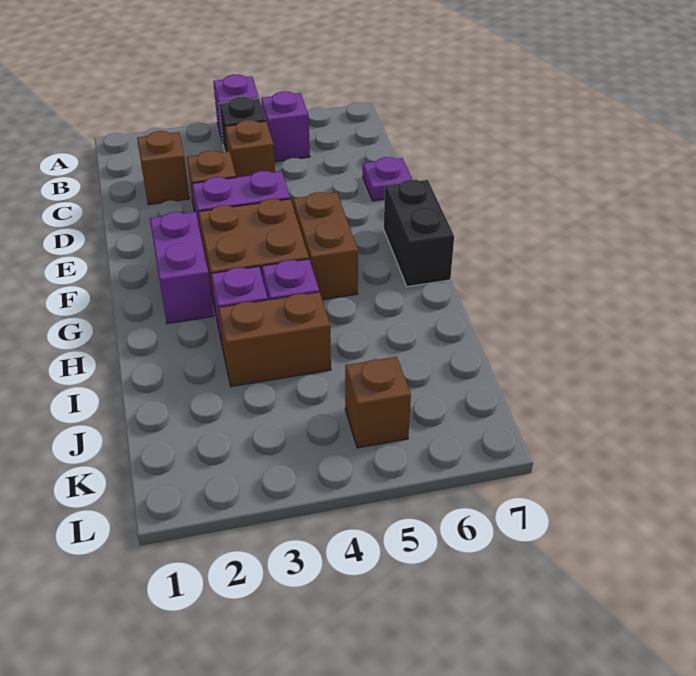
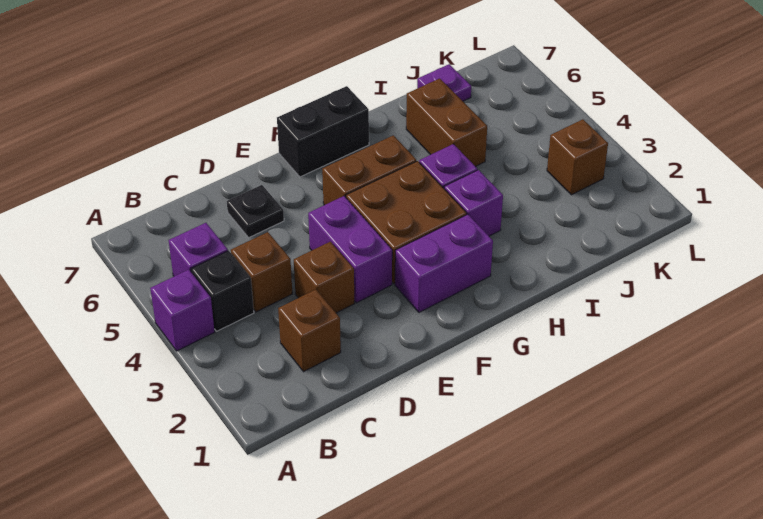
none -> black 1x1 plate [227,185,284,237]
purple 1x1 plate [363,157,412,201] -> purple 1x1 plate moved to [417,64,471,101]
brown 1x2 brick [218,292,331,387] -> brown 1x2 brick moved to [406,79,487,167]
brown 1x1 brick [345,357,411,448] -> brown 1x1 brick moved to [547,119,608,195]

